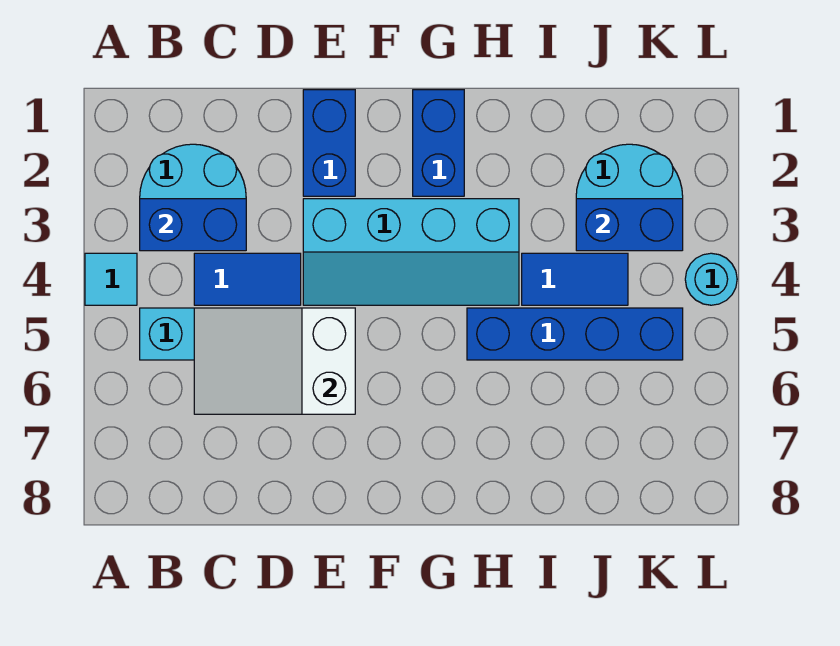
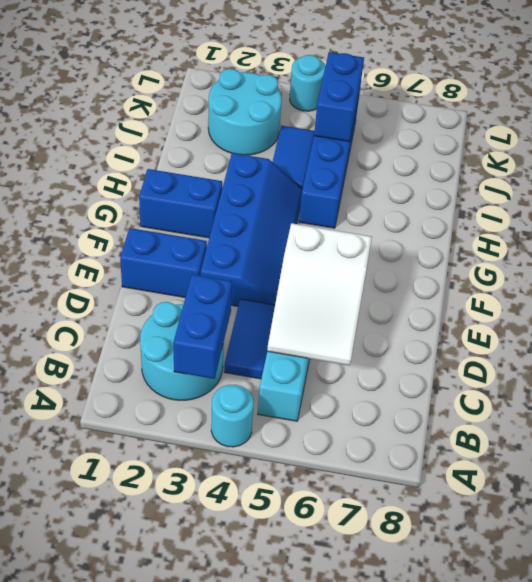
cyan 1x1 tile [85,253,137,305] -> cyan 1x1 round brick [211,385,254,447]
cyan 2x4 slope [303,199,519,305] -> blue 2x4 slope [201,153,302,306]
blue 1x2 brick [576,199,683,251] -> blue 1x2 brick moved to [314,52,364,142]

